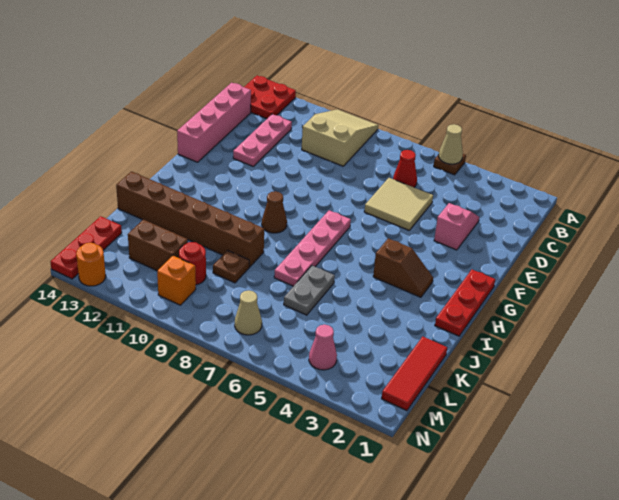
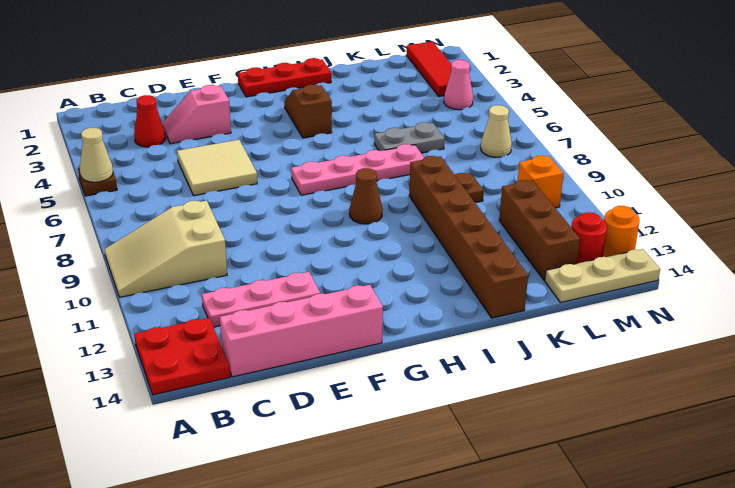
red 1x1 cone [393,150,417,187] -> red 1x1 cone moved to [134,95,165,147]
red 1x3 tile [382,337,447,411] -> red 1x3 tile turned to [406,41,451,97]
red 1x1 round brick [179,242,206,285] -> red 1x1 round brick moved to [571,212,607,263]
brown 1x2 brick [128,220,188,271] -> brown 1x3 brick [499,180,580,280]
red 1x3 plate [51,216,122,279] -> tan 1x3 plate [545,249,660,302]

